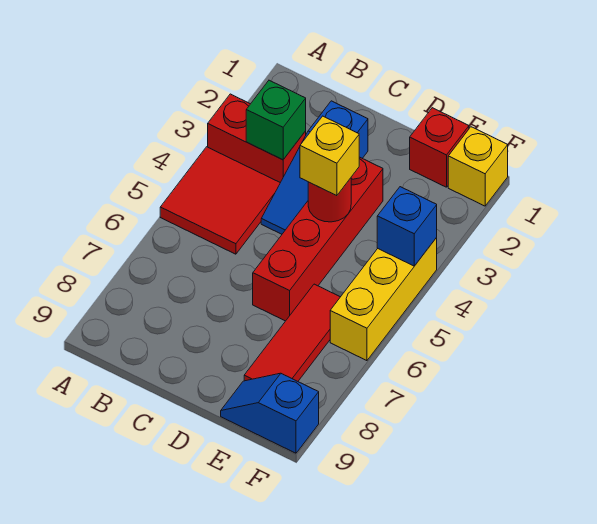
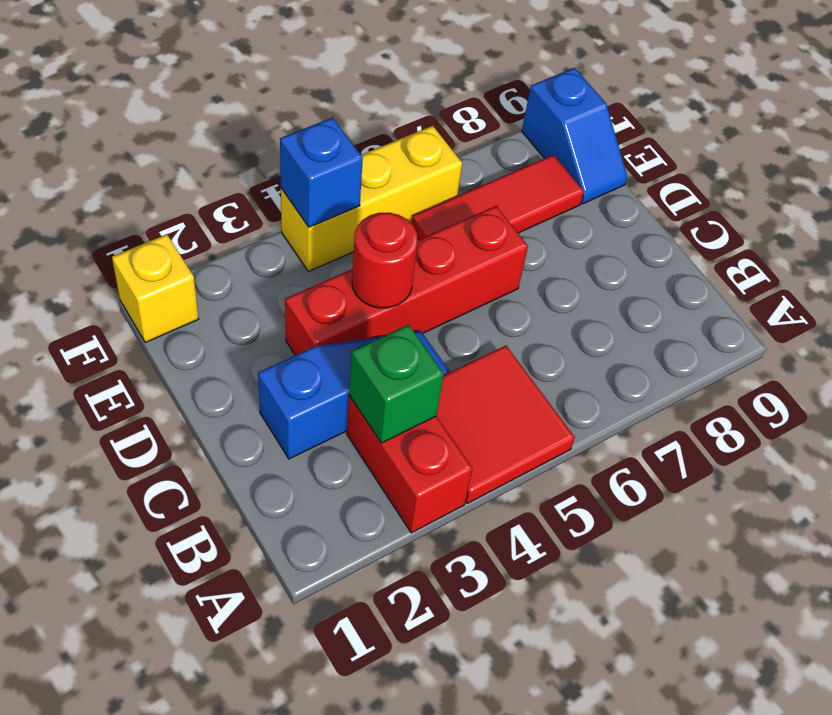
yellow 1x1 brick [300,116,359,196] -> none
red 1x1 brick [410,108,469,187] -> none

